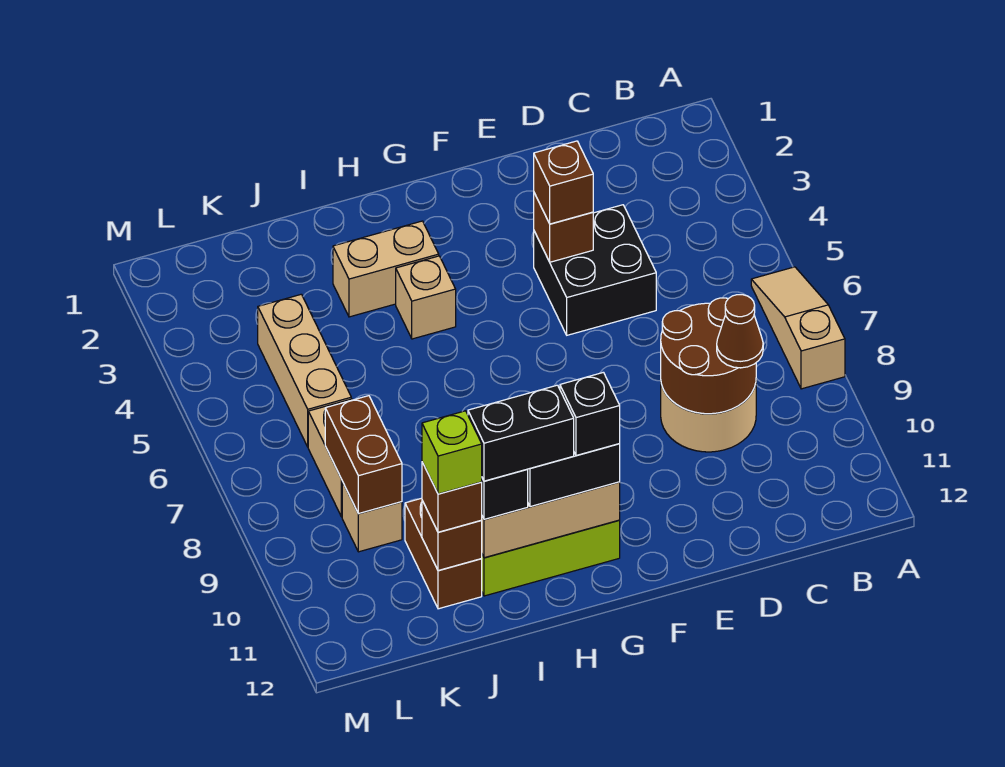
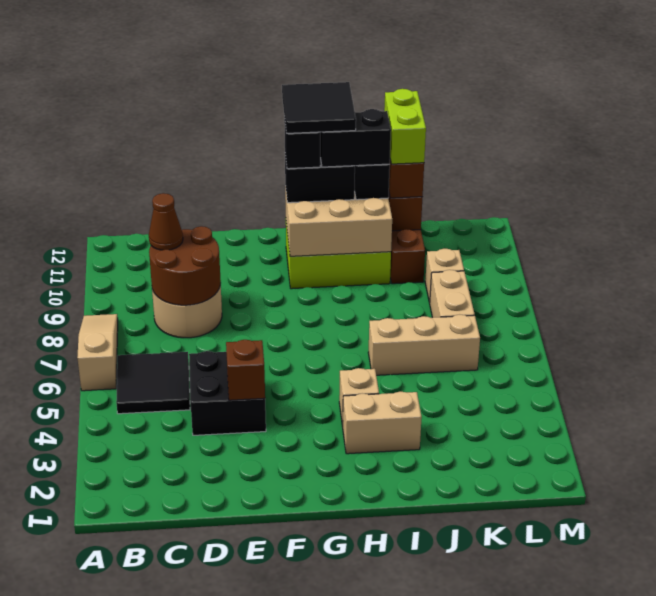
tan 1x3 slope [751,267,845,389] -> tan 1x3 slope turned to [77,314,118,391]
none -> black 2x2 tile [116,352,190,414]
brown 1x1 brick [534,141,593,224] -> none
none -> black 2x2 tile [282,82,356,133]
lime 1x1 brick [422,411,482,494] -> lime 1x2 brick [384,89,426,164]
tan 1x3 brick [258,294,351,447] -> tan 1x3 brick turned to [368,315,480,375]
brown 1x2 brick [325,396,402,514] -> none

